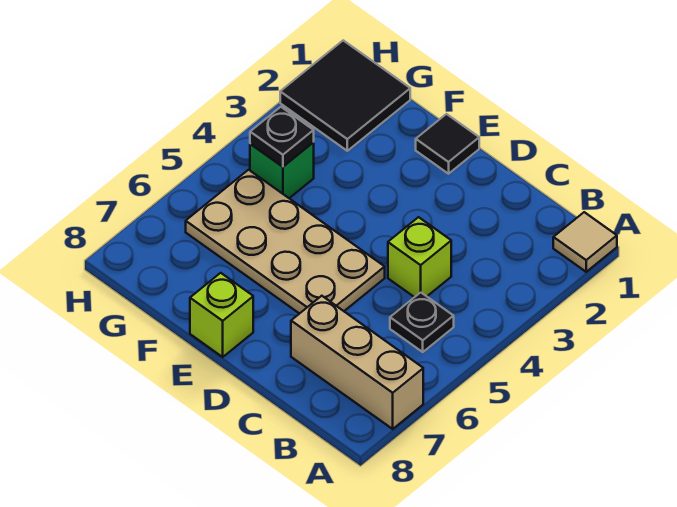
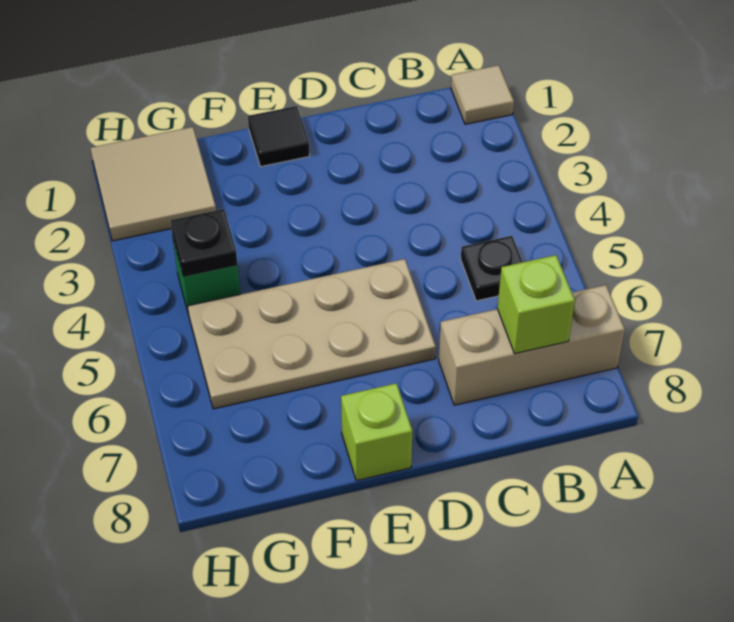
lime 1x1 brick [388,217,451,297] -> lime 1x1 brick moved to [497,255,575,354]
black 2x2 tile [280,40,410,151] -> tan 2x2 tile [91,127,216,241]

